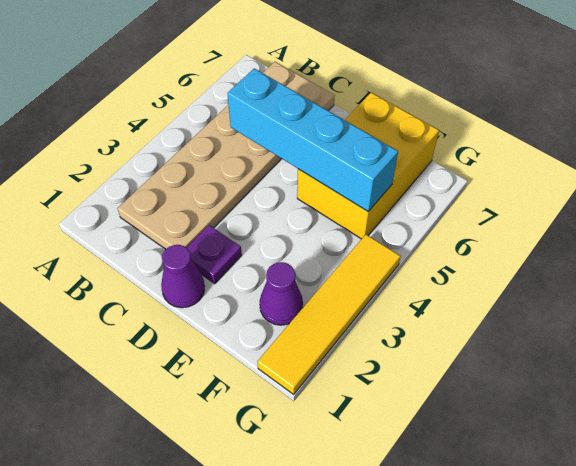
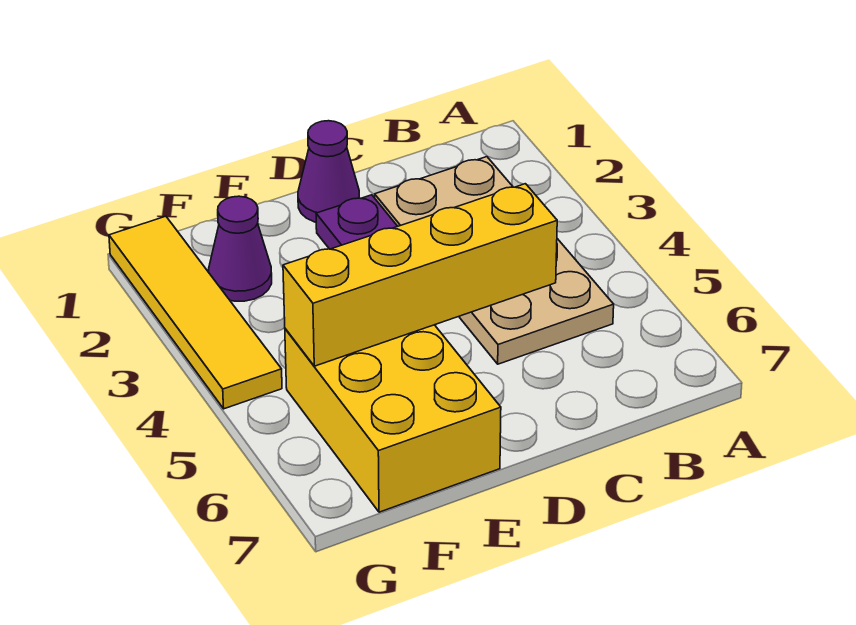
tan 2x6 plate [118,62,335,249] -> tan 2x4 plate [375,157,614,364]
cyan 1x4 brick [227,68,398,211] -> yellow 1x4 brick [283,184,557,366]

